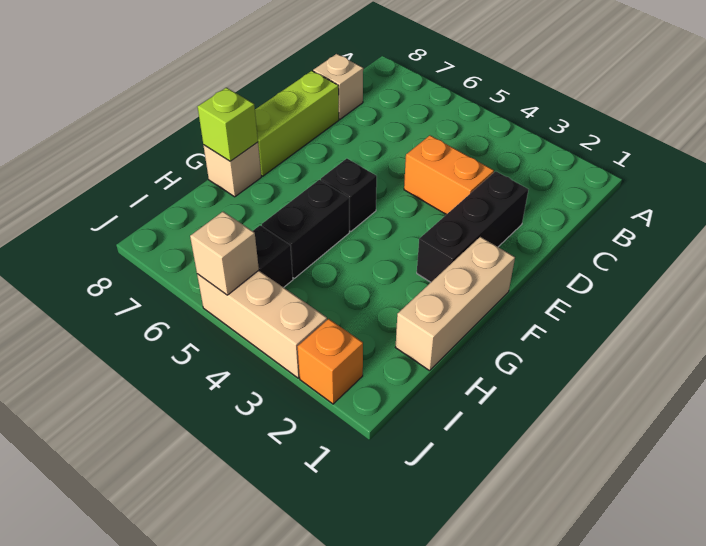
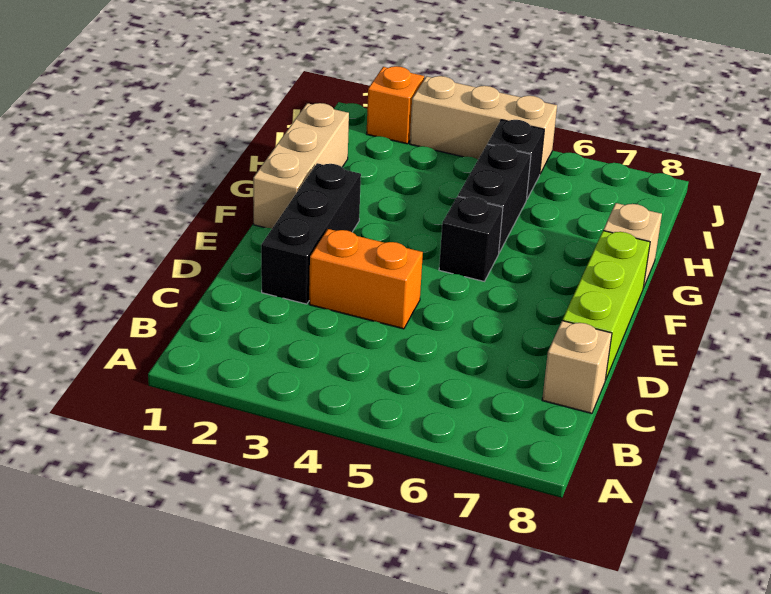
lime 1x1 brick [198,88,258,161] -> none
tan 1x1 brick [190,212,259,295] -> none

